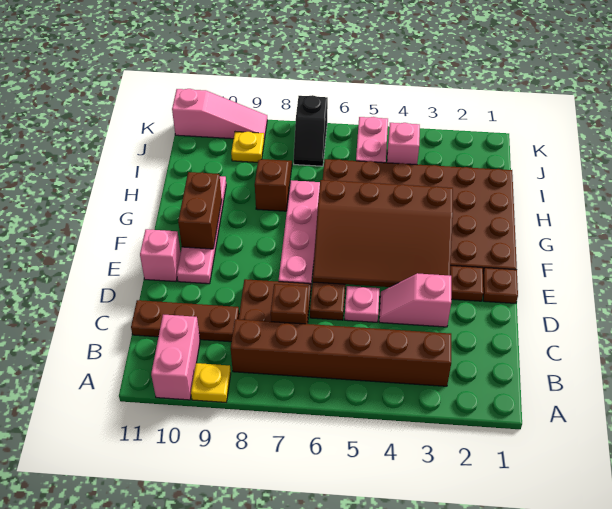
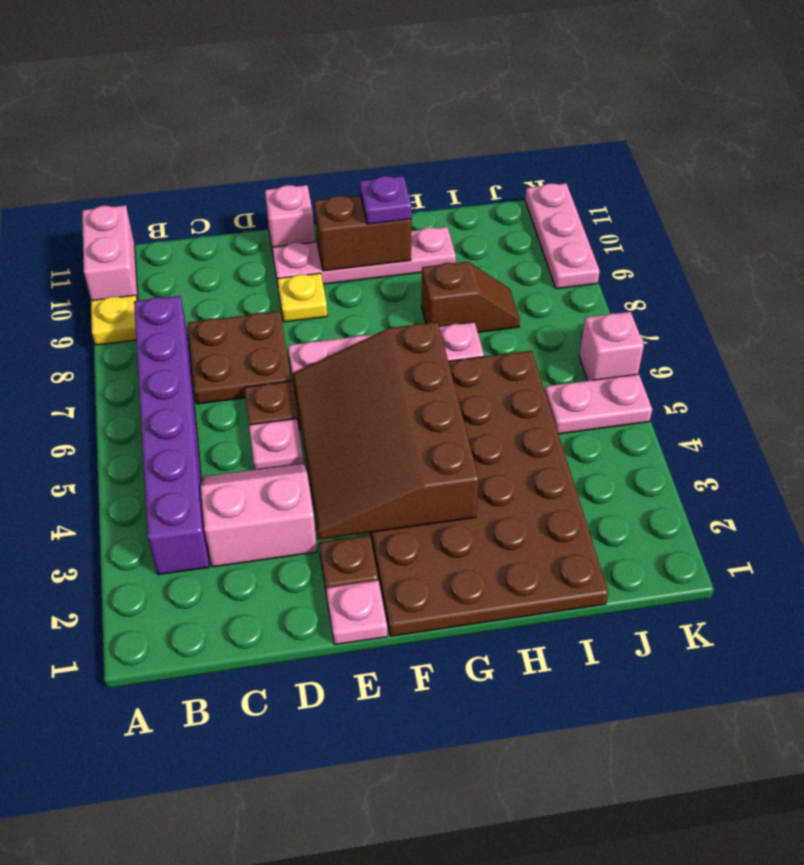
pink 1x2 brick [151,315,200,400] -> pink 1x2 brick turned to [82,205,138,301]
brown 1x6 brick [231,319,451,386] -> purple 1x6 brick [134,296,209,575]
brown 1x1 brick [271,284,308,324] -> none
brown 1x3 plate [131,300,239,342] -> none
pink 1x2 slope [379,273,451,327] -> pink 2x2 slope [201,463,317,567]
brown 1x1 plate [483,268,518,303] -> pink 1x1 plate [326,580,387,645]
none -> purple 1x1 plate [360,176,411,224]
pink 1x1 brick [387,123,420,165] -> pink 1x1 brick moved to [579,312,644,381]
black 1x2 slope [294,95,328,166] -> none
yellow 1x1 plate [231,132,264,162] -> yellow 1x1 plate moved to [277,273,327,322]
pink 1x3 slope [172,89,267,140] -> pink 1x3 plate [525,183,600,289]

